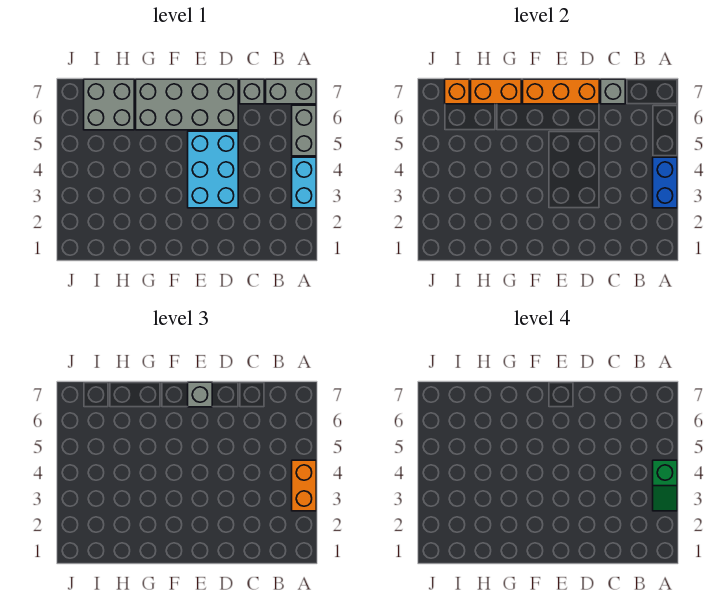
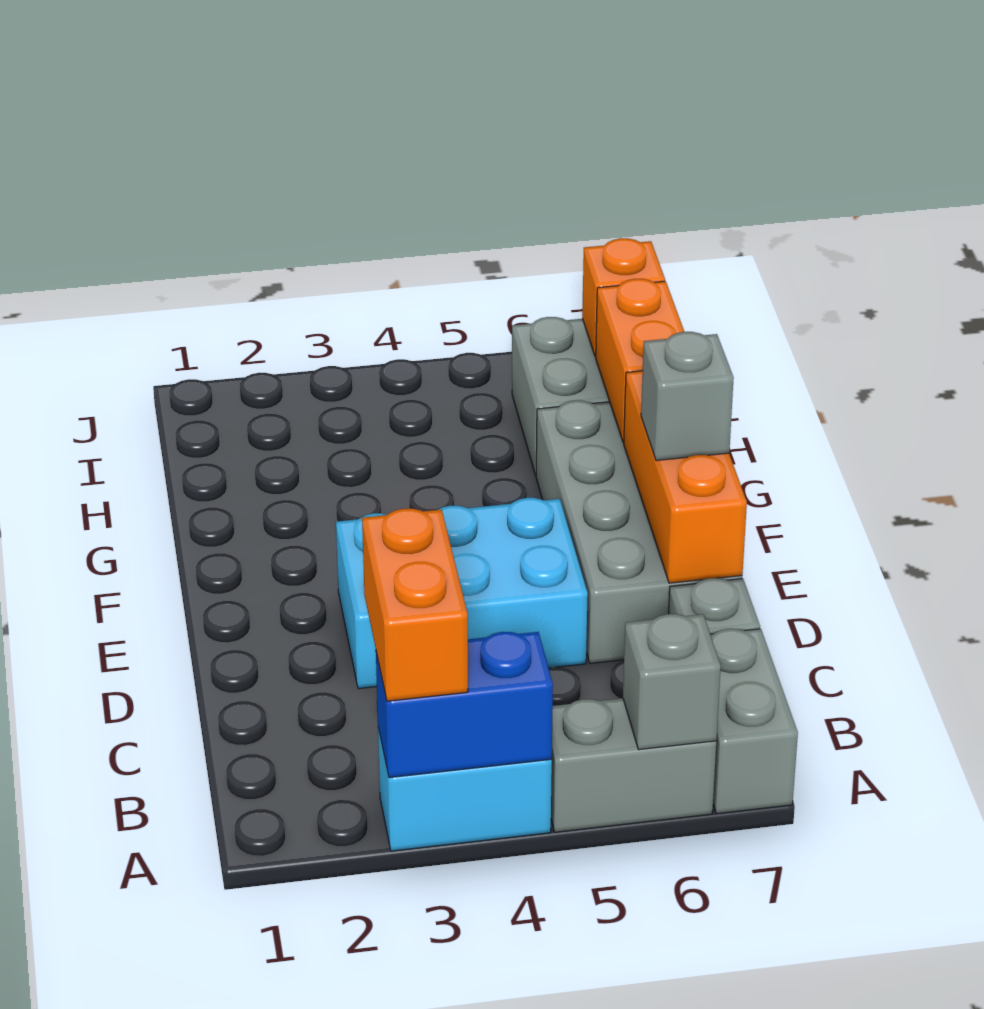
orange 1x2 brick [292,460,316,511] -> orange 1x2 brick turned to [362,509,468,701]
green 1x2 slope [653,460,677,511] -> none
grey 1x1 brick [601,79,625,104] -> grey 1x1 brick moved to [623,614,721,750]

